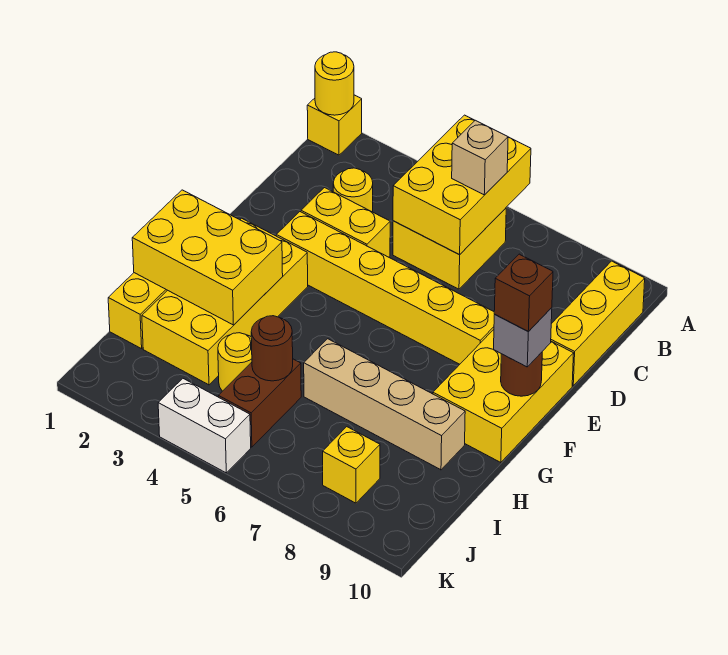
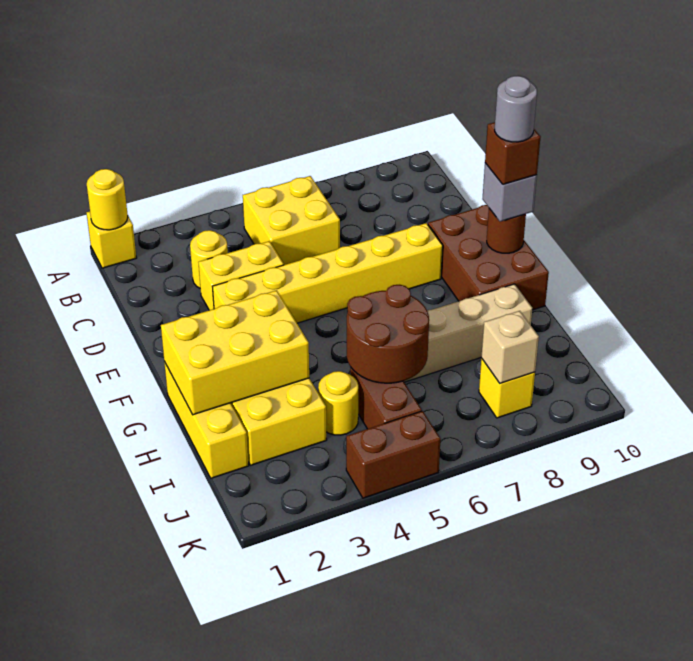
yellow 2x3 brick [393,115,531,255] -> none
tan 1x1 brick [452,120,508,195] -> tan 1x1 brick moved to [481,311,539,383]
yellow 1x3 brick [551,261,645,386] -> none
yellow 2x3 brick [433,330,574,463] -> brown 2x3 brick [428,205,549,310]
none -> grey 1x1 round brick [495,76,537,142]
brown 1x1 round brick [251,316,293,381] -> brown 2x2 round brick [347,285,429,383]
white 1x2 brick [158,379,251,473] -> brown 1x2 brick [346,411,441,498]

